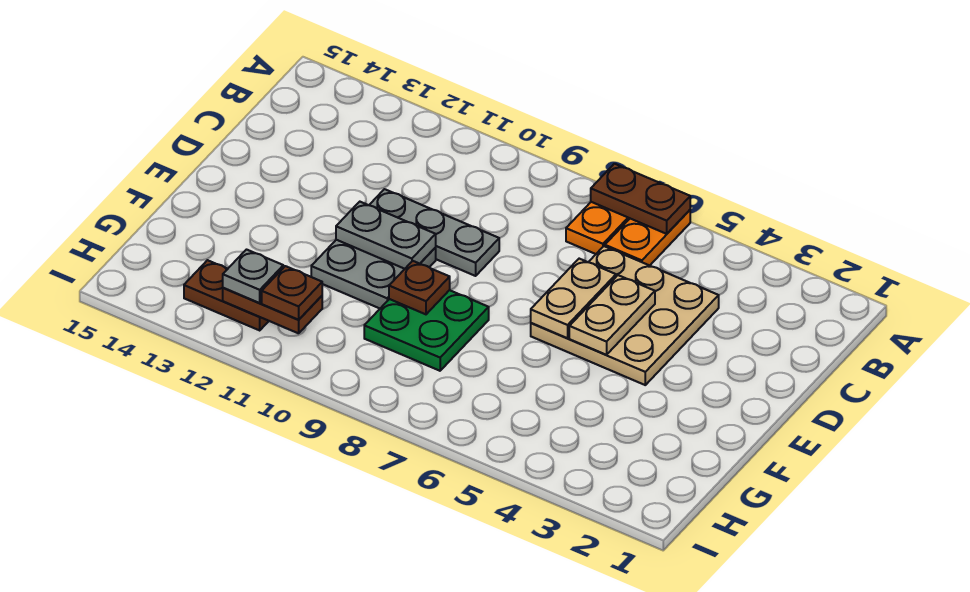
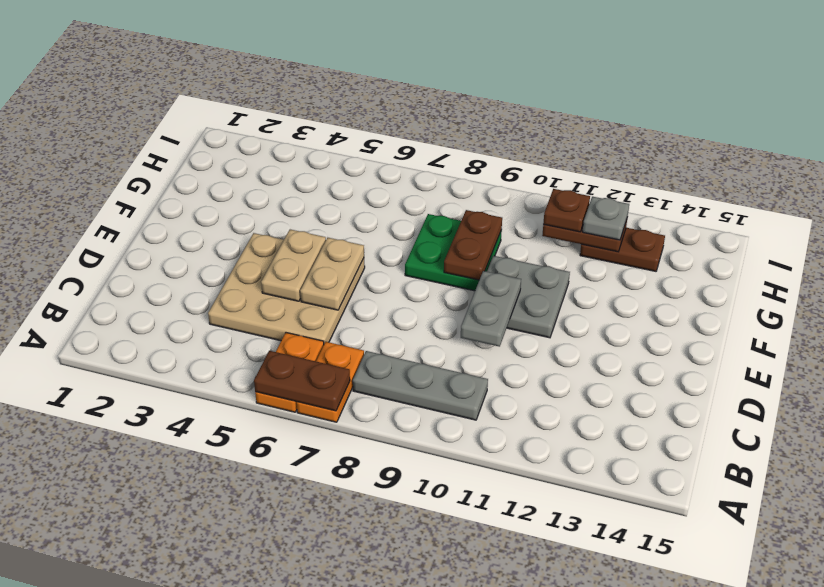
grey 1x3 plate [370,189,499,276] -> grey 1x3 plate moved to [353,351,488,420]
grey 1x2 plate [336,202,436,269] -> grey 1x2 plate turned to [461,271,521,347]
brown 1x1 plate [389,261,450,314] -> brown 1x2 plate [444,210,502,280]

